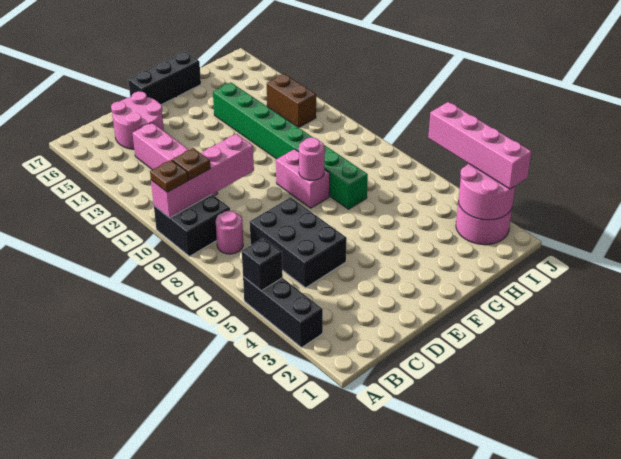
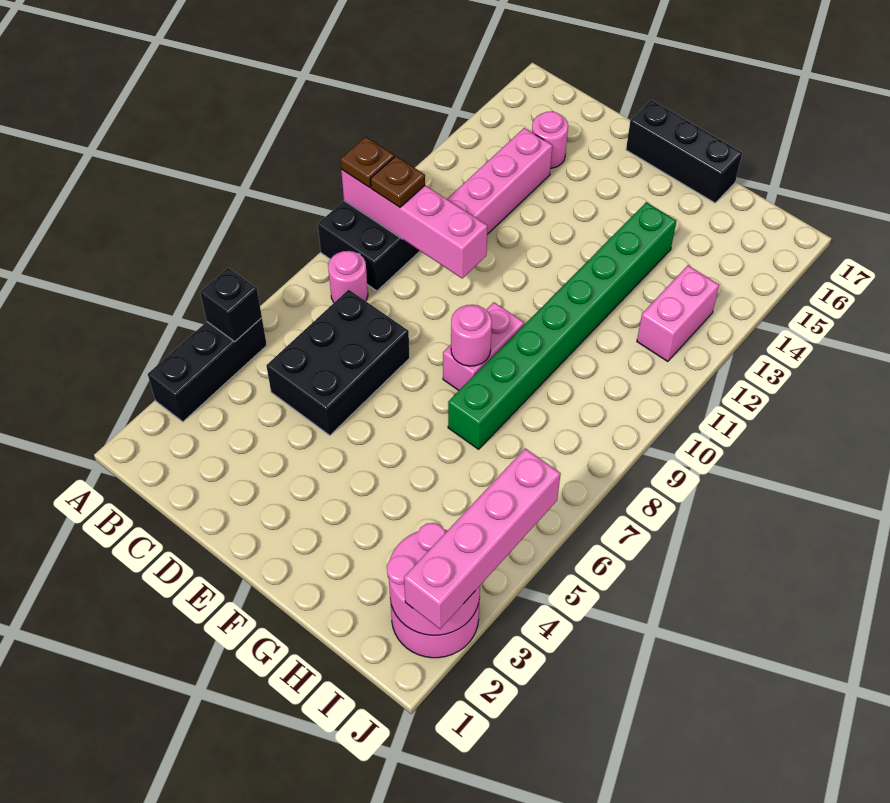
pink 2x2 round brick [111,91,164,149] -> pink 1x1 round brick [532,111,568,168]
brown 1x2 brick [267,74,316,127] -> pink 1x2 brick [637,265,719,362]

